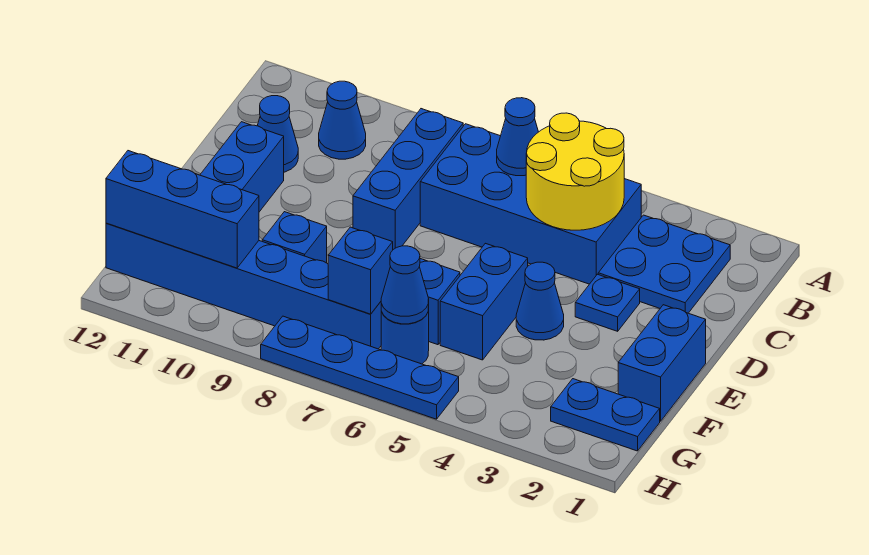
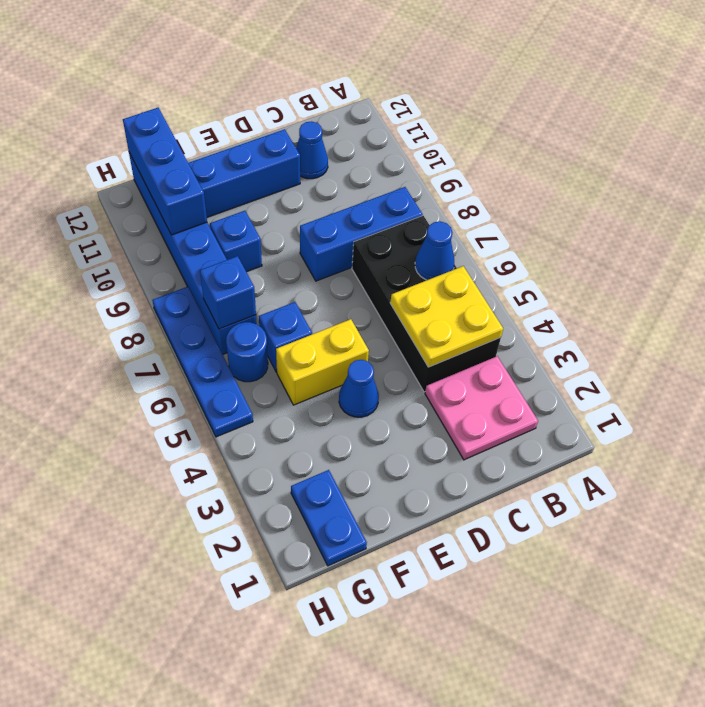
blue 2x2 plate [598,215,730,313] -> pink 2x2 plate [425,356,538,460]
blue 2x4 brick [420,124,641,284] -> black 2x4 brick [352,216,501,392]
yellow 2x2 round brick [526,113,624,230] -> yellow 2x2 plate [390,266,503,367]
blue 1x1 cone [319,81,366,159] -> none
blue 1x1 plate [575,274,640,331] -> none
blue 1x2 brick [618,305,706,421] -> none
blue 1x2 brick [440,243,528,360] -> yellow 1x2 brick [276,319,369,405]
blue 1x1 cone [381,246,429,324] -> none

